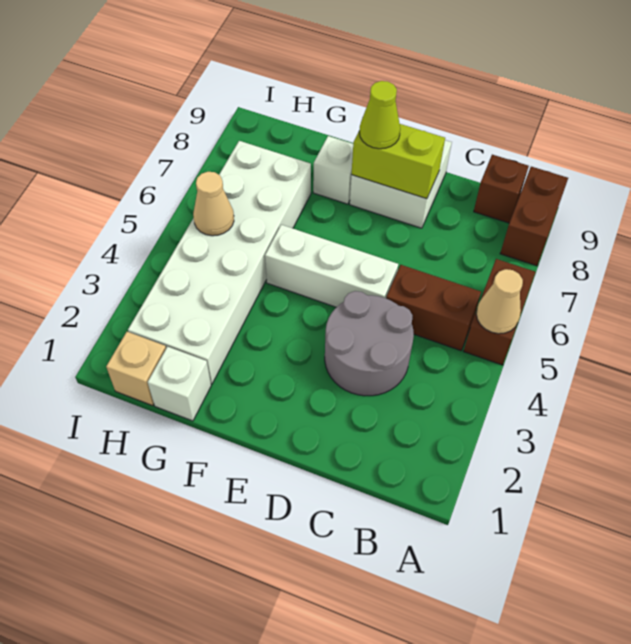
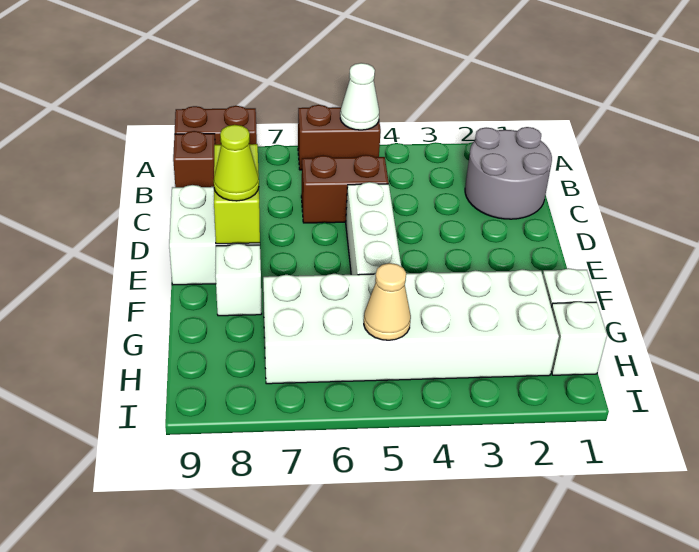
tan 1x1 cone [476,269,523,334] -> white 1x1 cone [340,63,379,130]
brown 1x2 brick [386,265,481,351] -> brown 1x2 brick turned to [301,155,389,223]
grey 2x2 round brick [325,291,414,396] -> grey 2x2 round brick moved to [465,127,552,219]
tan 1x1 brick [106,332,166,406] -> white 1x1 brick [551,302,607,375]

